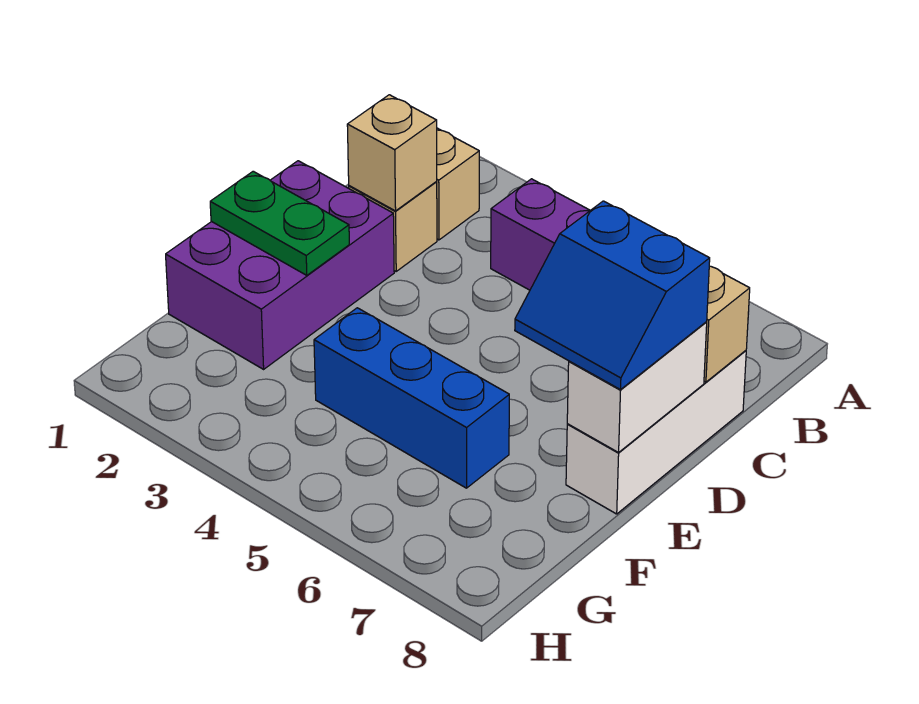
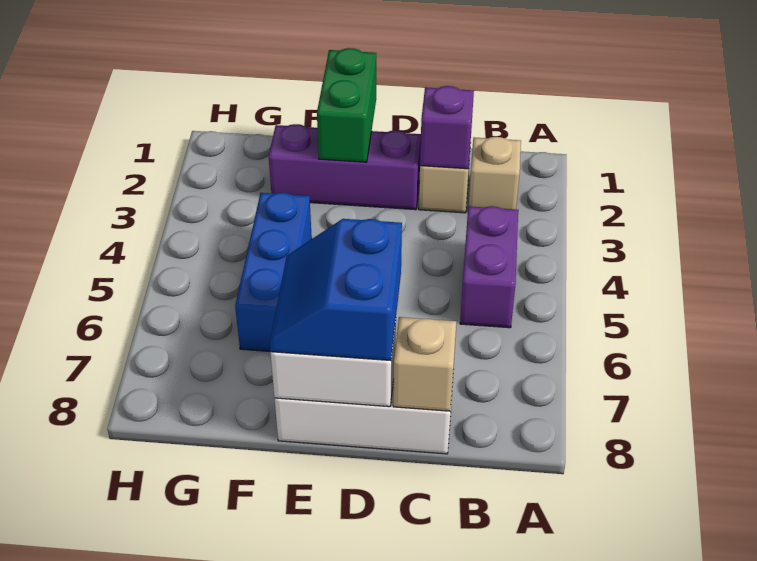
tan 1x1 brick [347,95,437,211] -> purple 1x1 brick [420,86,474,169]
purple 2x3 brick [166,161,394,369] -> purple 1x3 brick [269,124,421,210]
green 1x2 plate [210,171,349,275] -> green 1x2 brick [317,48,376,162]

